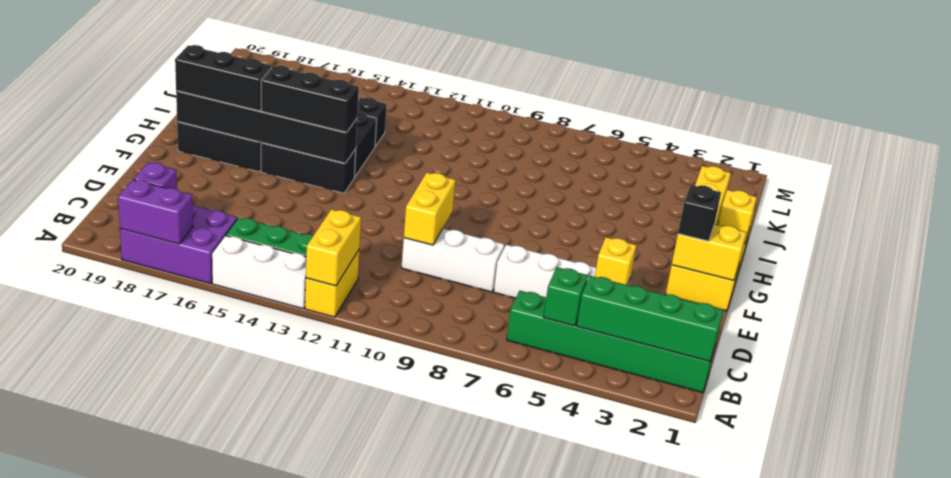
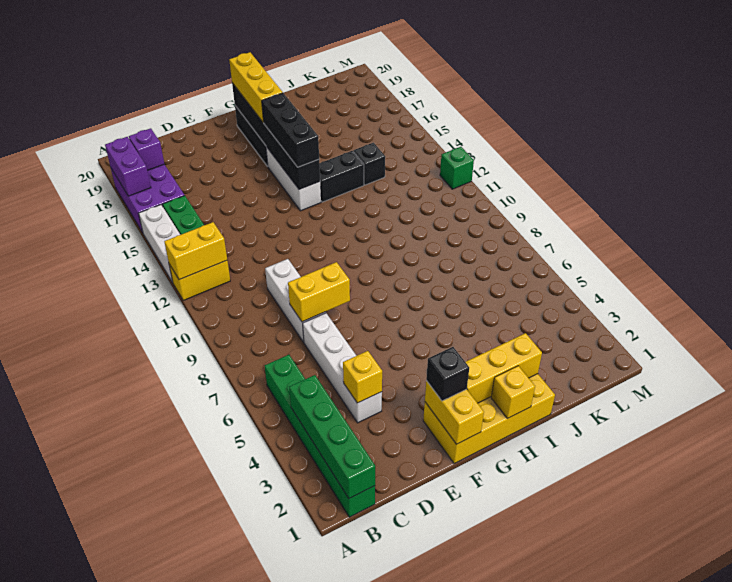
green 1x1 brick [544,267,588,326] -> green 1x1 brick moved to [440,147,474,189]
yellow 1x2 brick [404,173,456,245] -> yellow 1x2 brick moved to [288,262,350,322]
black 1x3 brick [261,142,356,193] -> white 1x3 brick [266,147,321,211]
black 1x3 brick [175,45,272,111] -> yellow 1x3 brick [229,52,283,122]

